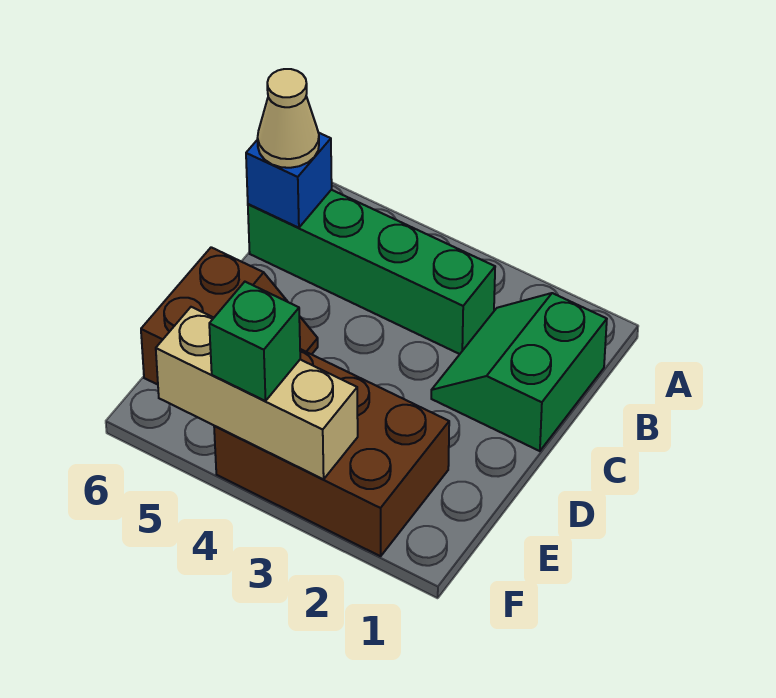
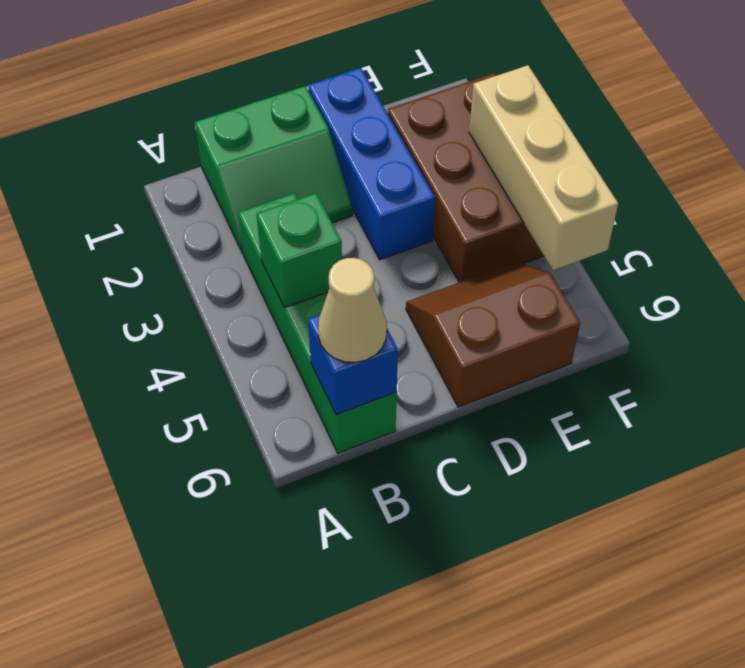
none -> blue 1x3 brick [308,68,435,260]
green 1x1 brick [209,282,300,401] -> green 1x1 brick moved to [256,193,342,308]

